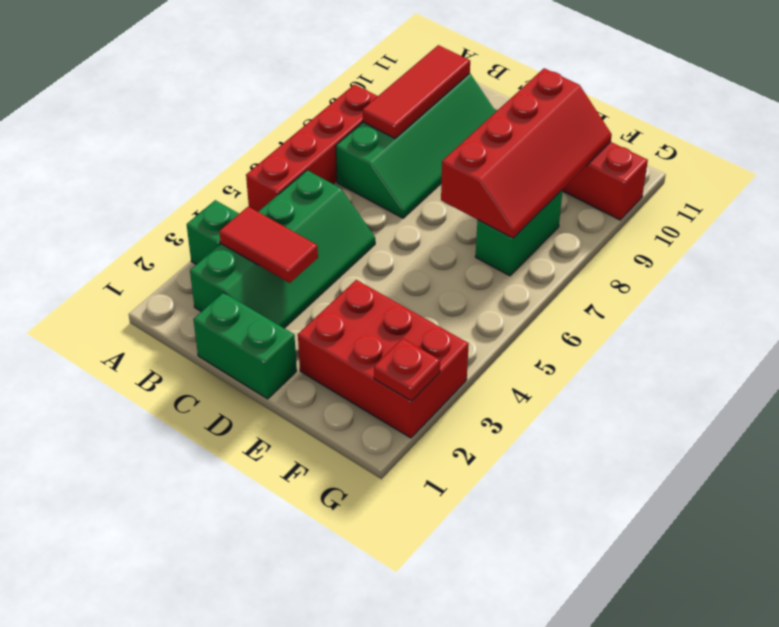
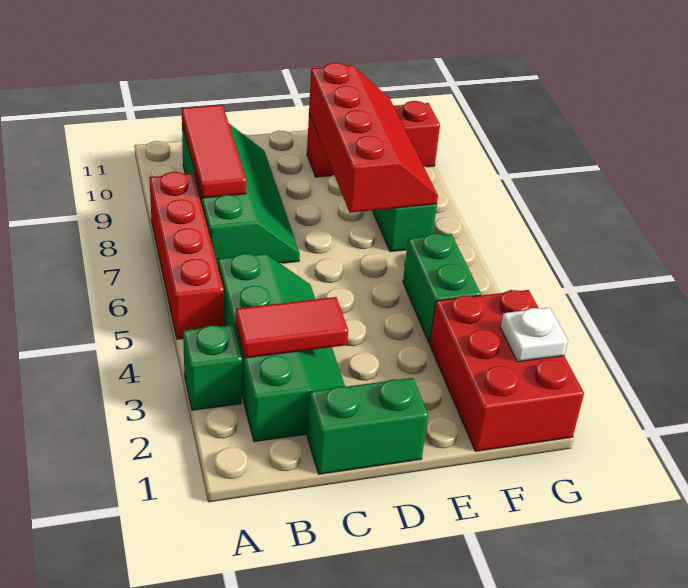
red 2x3 brick [298,280,469,438] -> red 2x3 brick turned to [430,290,584,451]
none -> green 1x2 brick [403,233,481,343]
red 1x1 plate [374,338,440,401] -> white 1x1 plate [501,308,568,362]

